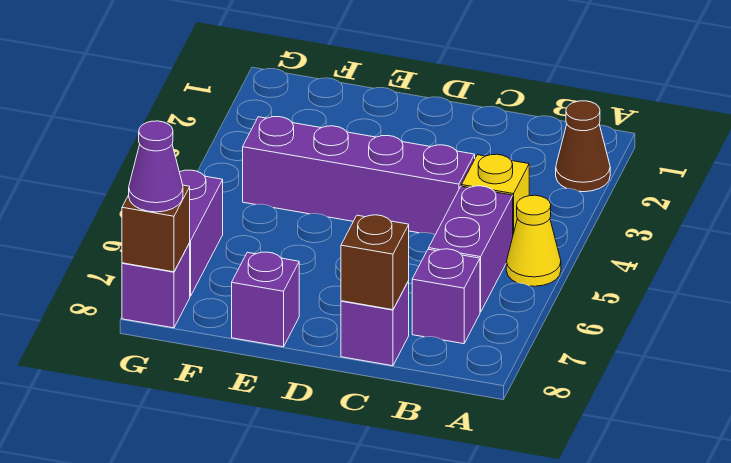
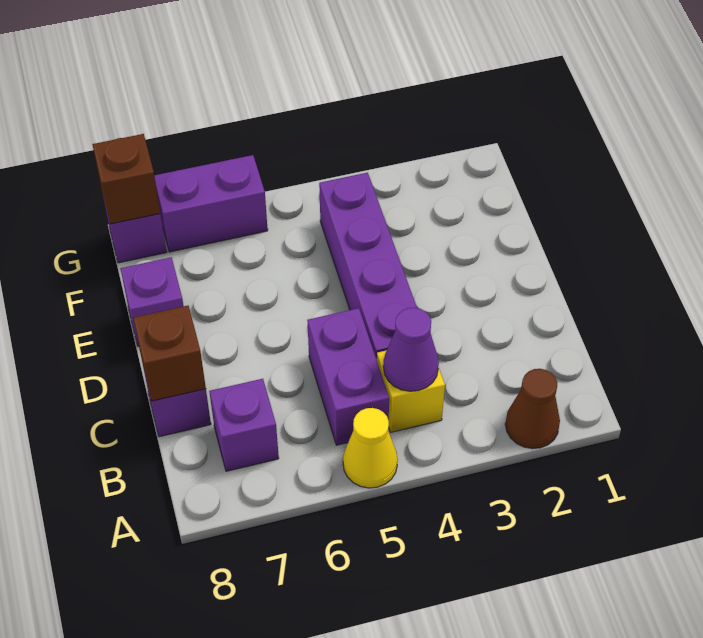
purple 1x2 brick [429,186,513,312] -> purple 1x2 brick turned to [307,308,389,445]
purple 1x1 cone [129,121,183,212] -> purple 1x1 cone moved to [383,308,439,391]

